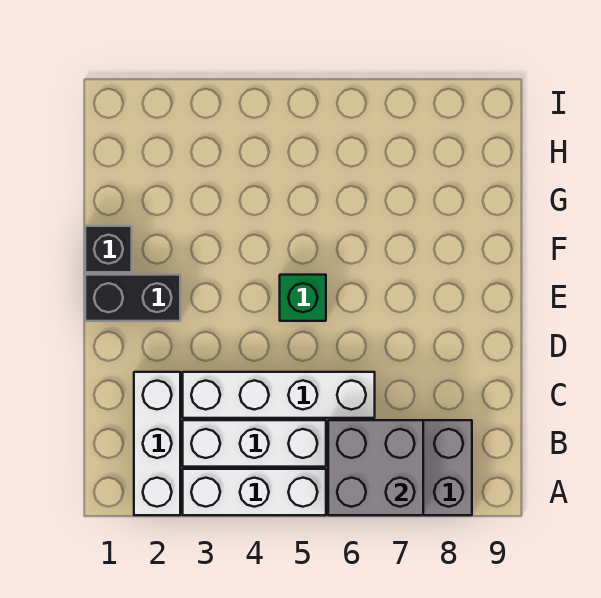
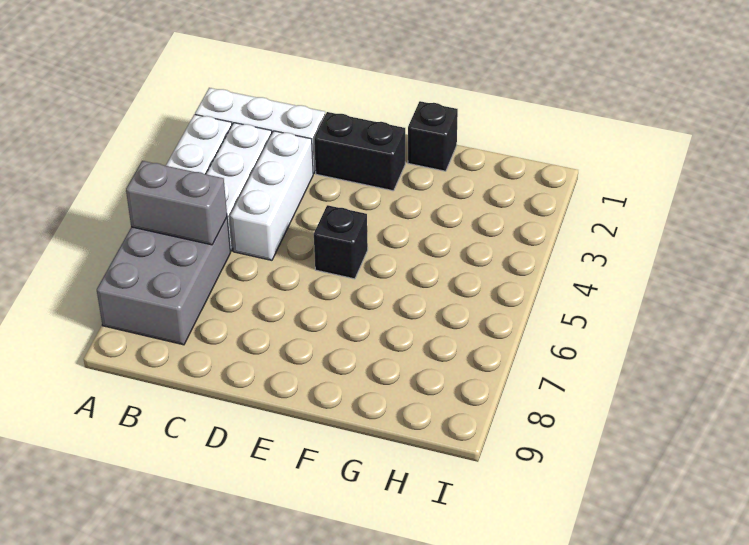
grey 2x2 brick [328,420,423,515] -> grey 1x2 brick [126,161,227,245]
white 1x4 brick [183,372,375,418] -> white 1x3 brick [230,131,313,260]
black 1x2 brick [85,275,180,321] -> black 1x2 brick turned to [314,112,405,191]
green 1x1 brick [280,275,326,321] -> black 1x1 brick [314,205,368,279]

